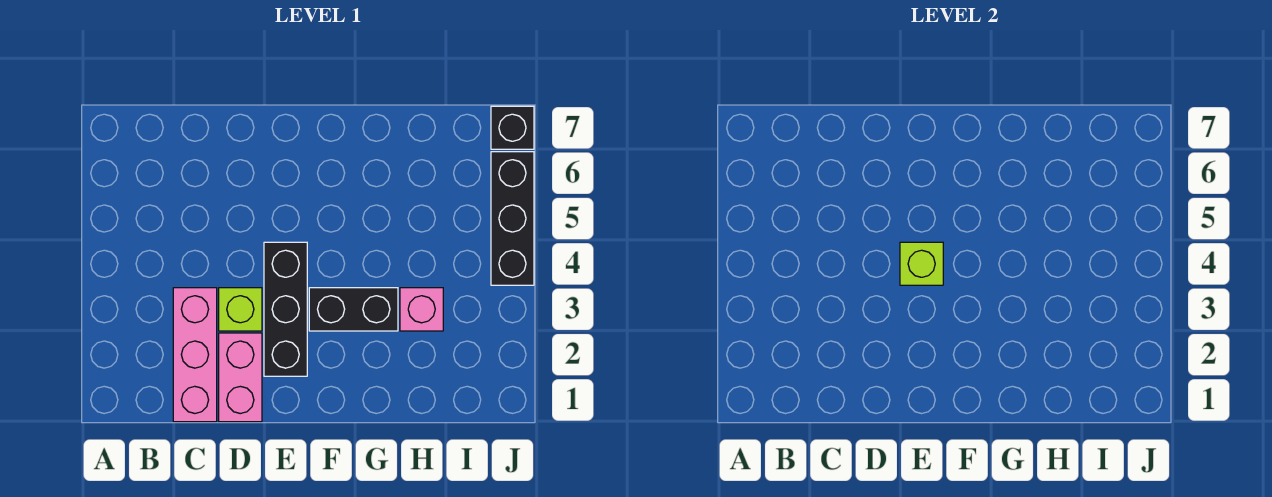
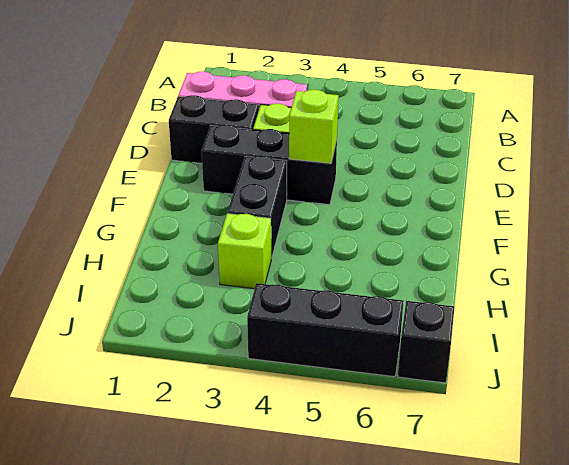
pink 1x2 brick [219,333,262,422] -> black 1x2 brick [169,95,259,163]
pink 1x1 brick [400,288,443,331] -> lime 1x1 brick [218,214,271,289]

